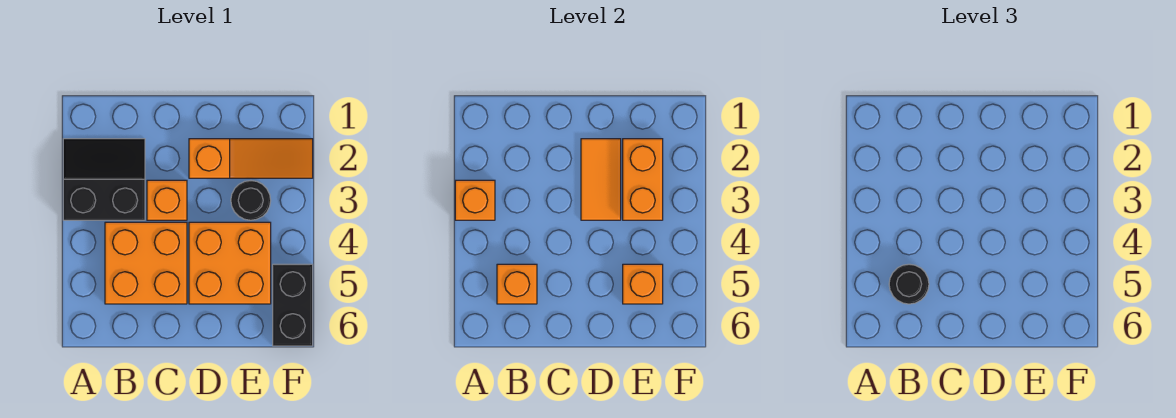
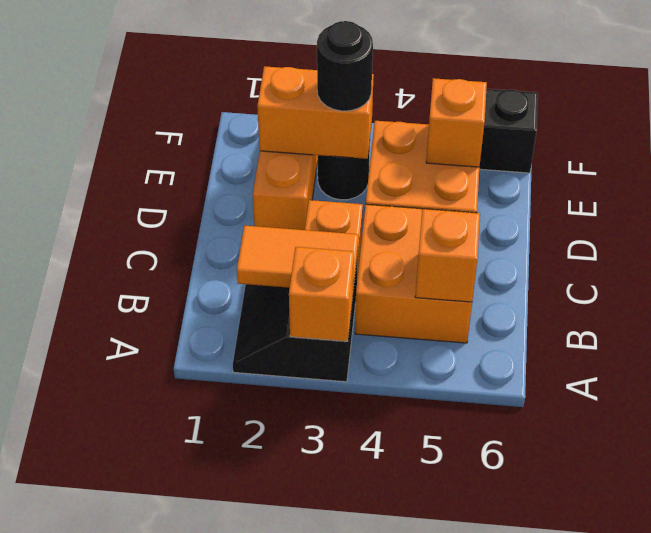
black 1x1 round brick [889,264,929,304] -> black 1x1 round brick moved to [317,21,373,111]
orange 1x2 tile [581,139,621,220] -> orange 1x2 tile moved to [237,225,358,289]

